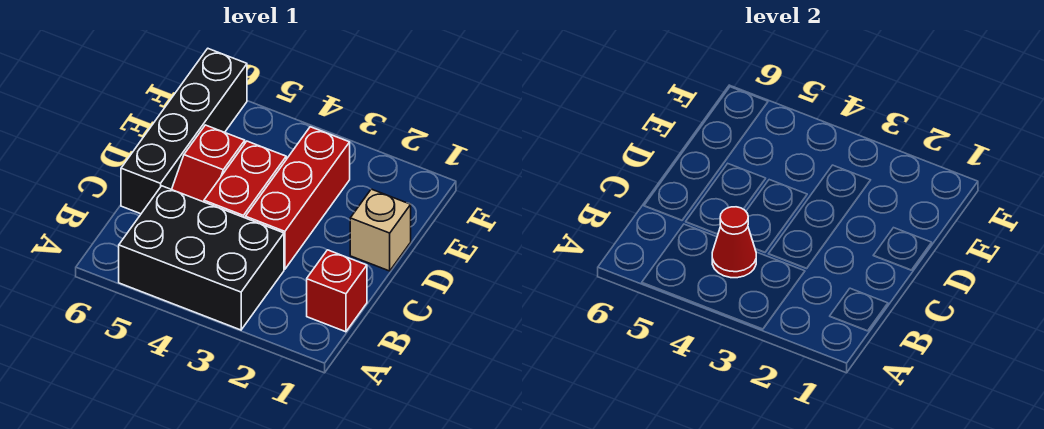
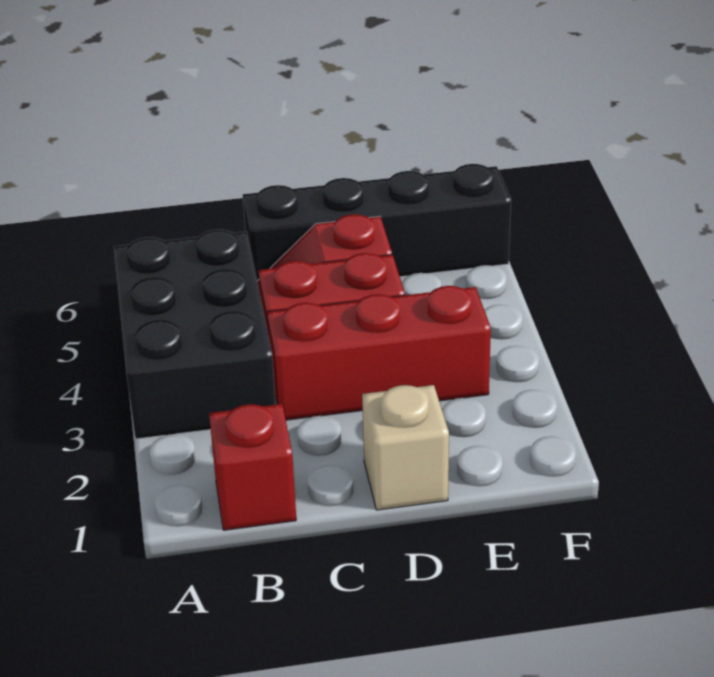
red 1x1 cone [712,207,756,278] -> none

